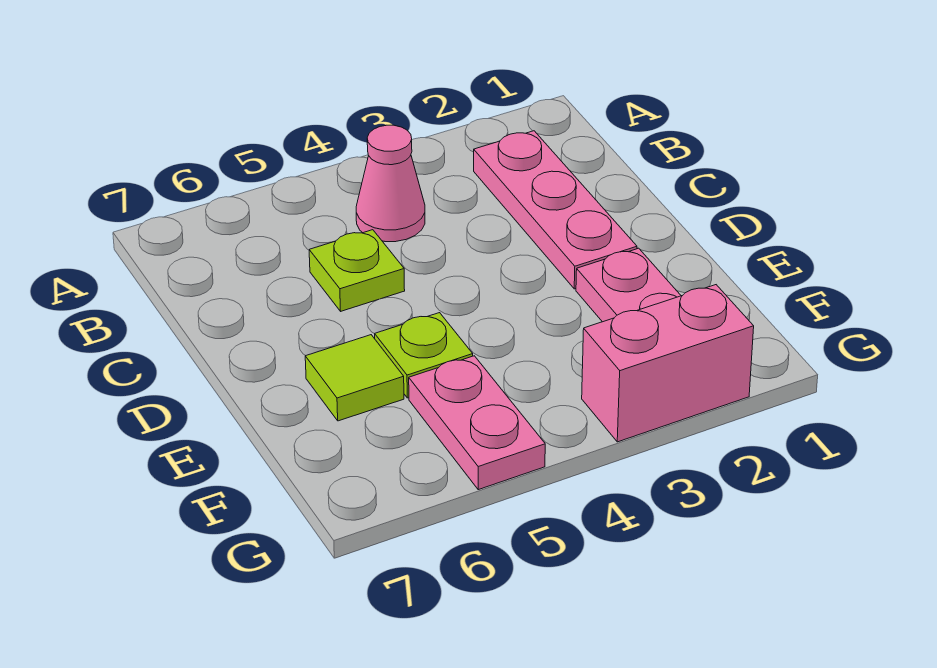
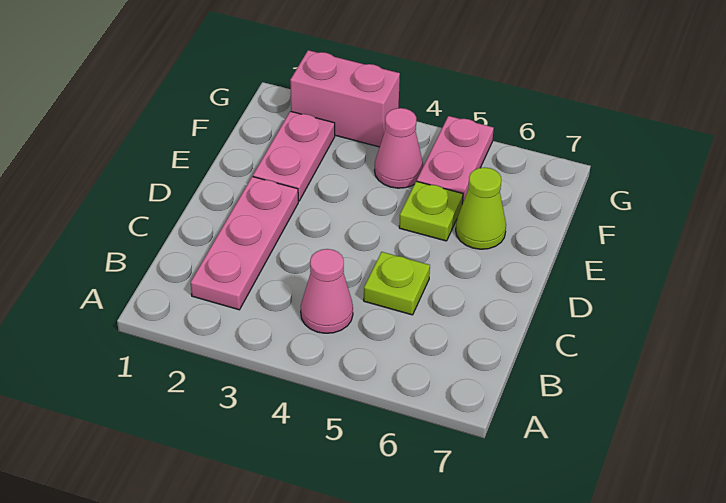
lime 1x1 tile [305,335,404,421] -> lime 1x1 cone [456,167,506,249]
none -> pink 1x1 cone [375,108,423,188]

